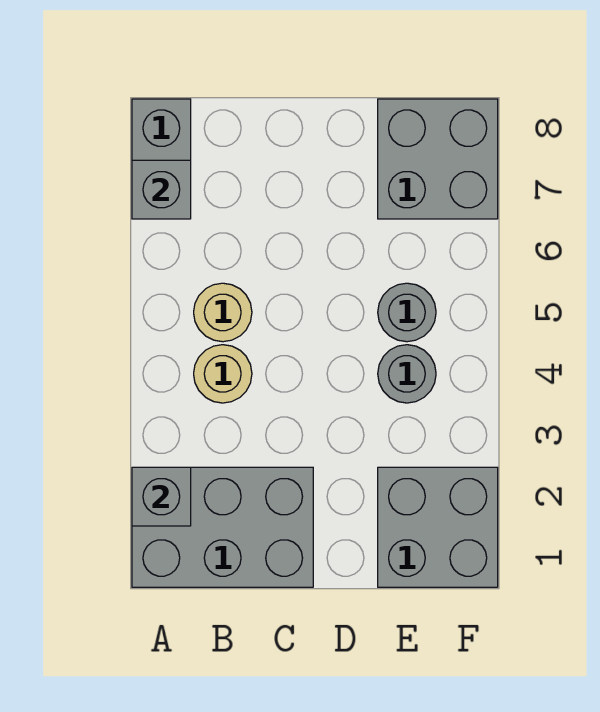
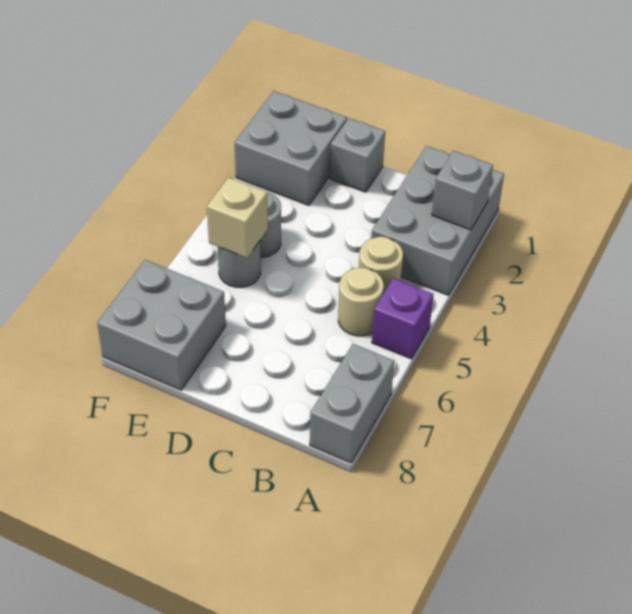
grey 2x3 brick [132,467,313,587] -> grey 2x3 brick turned to [371,146,504,295]
none -> purple 1x1 brick [372,278,433,359]
grey 1x1 brick [132,160,191,219] -> grey 1x1 brick moved to [330,118,385,192]
none -> tan 1x1 brick [207,177,268,258]

